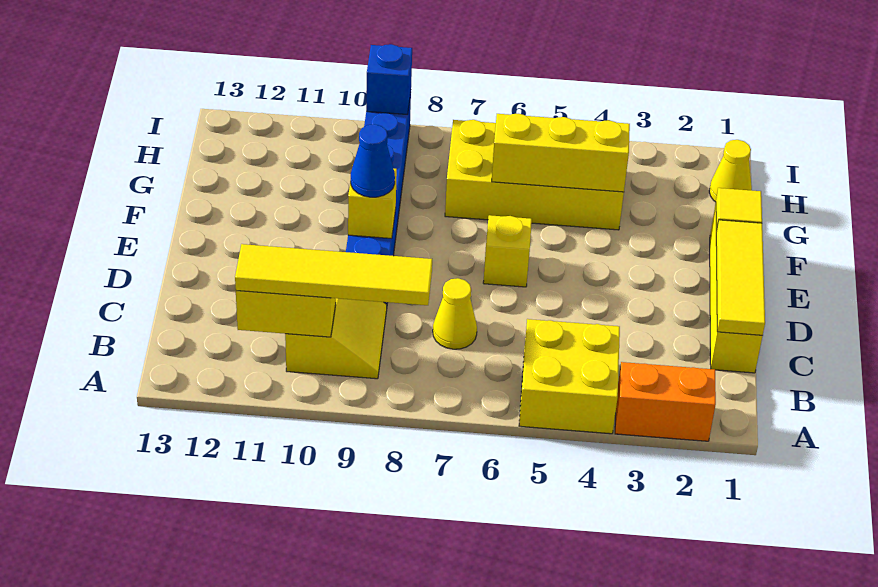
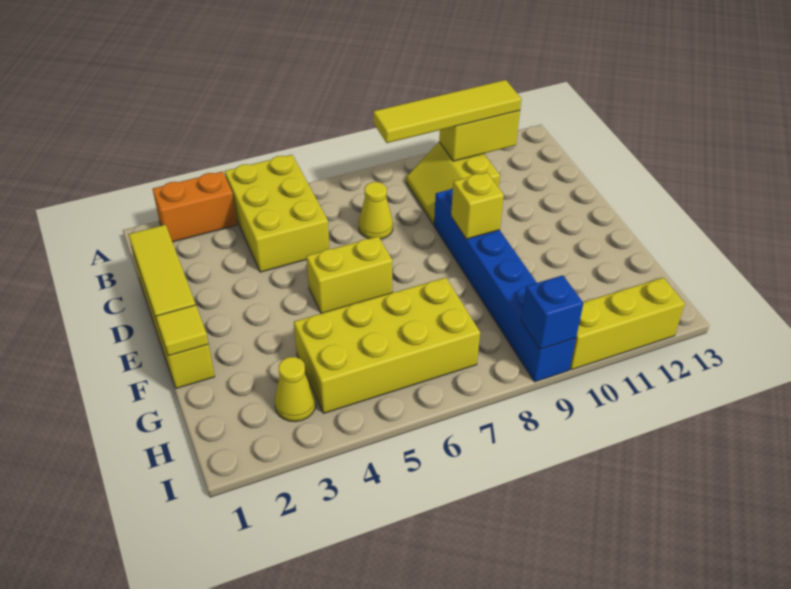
yellow 2x2 brick [519,319,620,434] -> yellow 2x3 brick [225,155,329,272]
yellow 1x1 brick [483,215,532,287] -> yellow 1x2 brick [306,236,393,313]
blue 1x1 cone [351,124,395,197] -> none
yellow 1x3 brick [492,114,630,192] -> yellow 1x3 brick moved to [570,278,685,370]
yellow 1x1 cone [709,140,752,202] -> yellow 1x1 cone moved to [274,357,316,422]

